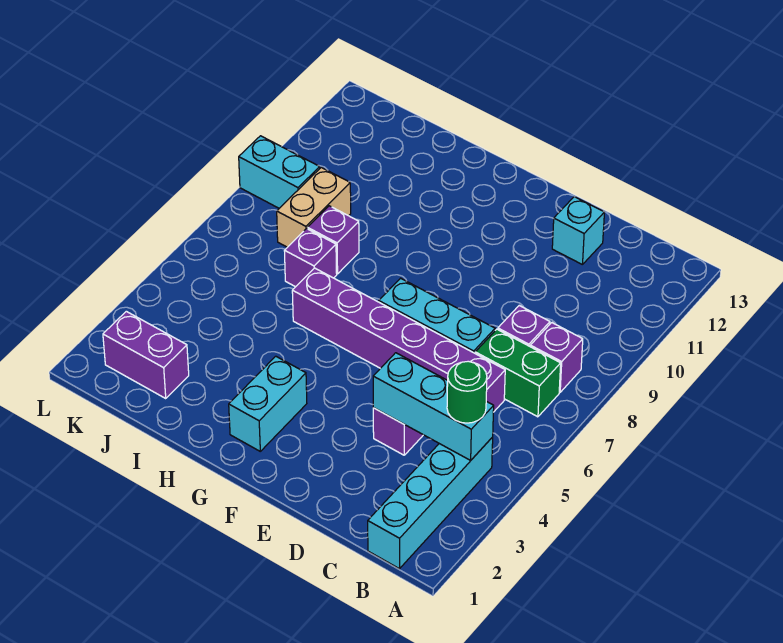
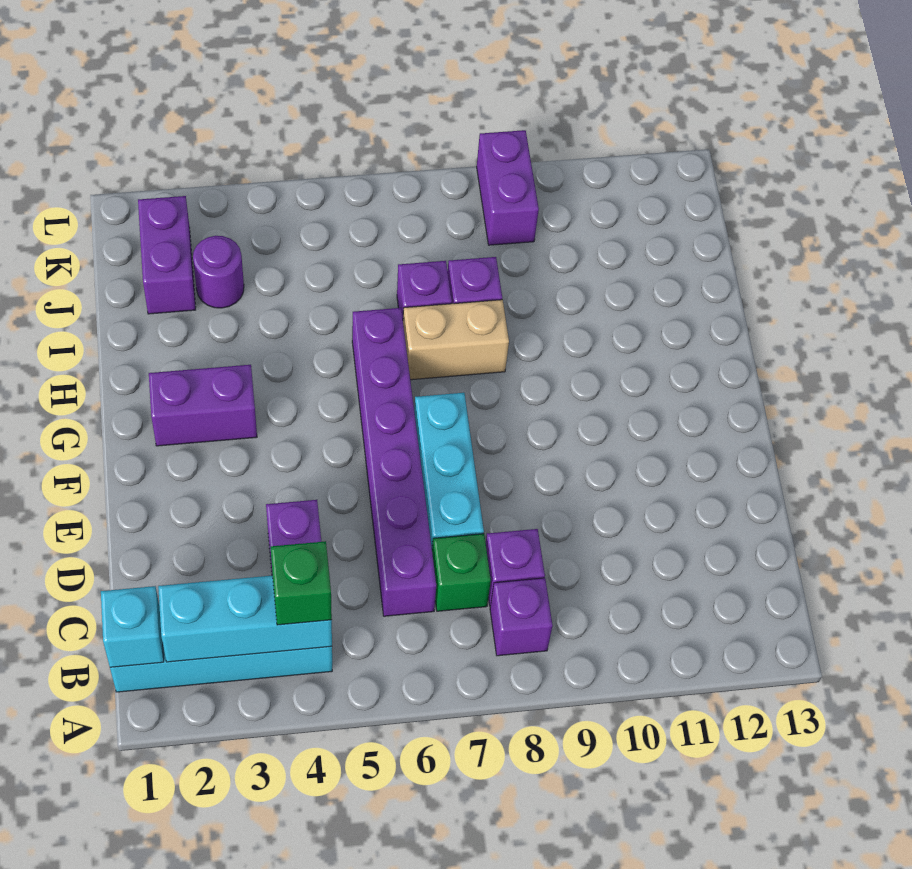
cyan 1x3 brick [373,353,494,460] -> cyan 1x3 brick turned to [158,575,332,662]
green 1x1 round brick [447,361,487,423] -> green 1x1 brick [270,541,332,625]
green 1x2 brick [475,329,561,417] -> green 1x1 brick [432,534,491,611]
cyan 1x1 brick [552,197,605,265] -> cyan 1x1 brick moved to [101,586,164,667]
cyan 1x2 brick [229,356,307,451] -> purple 1x2 brick [149,365,257,446]
none -> purple 1x1 round brick [193,236,244,308]
tan 1x2 brick [277,167,351,247] -> tan 1x2 brick moved to [403,300,509,380]
cyan 1x2 brick [239,136,320,208] -> purple 1x2 brick [477,130,539,245]

